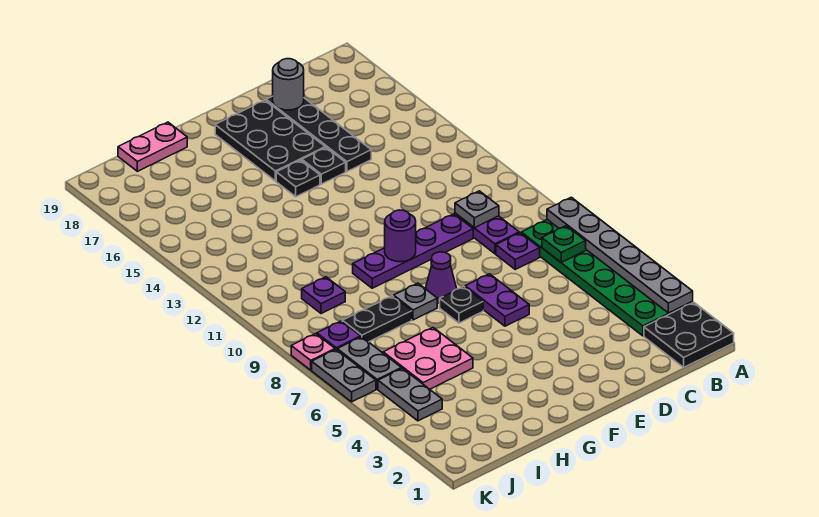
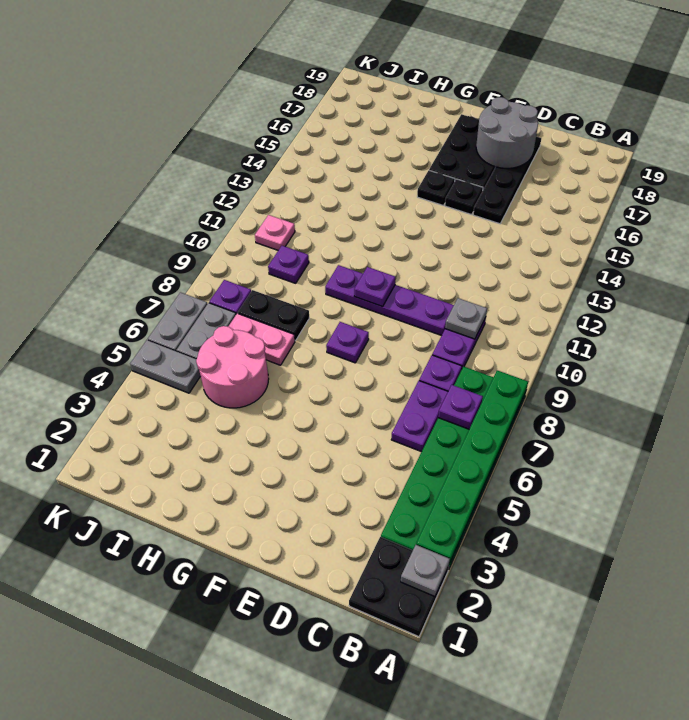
grey 1x6 plate [547,197,693,313] -> green 1x6 plate [416,370,528,563]
green 1x1 plate [542,226,586,262] -> purple 1x1 plate [438,385,483,429]
grey 1x1 round brick [273,59,304,110] -> grey 2x2 round brick [476,97,538,168]
purple 1x2 plate [465,274,529,326] -> purple 1x2 plate moved to [391,381,448,452]
black 1x1 plate [440,286,483,323] -> none
purple 1x1 cone [426,252,457,303] -> purple 1x1 plate [326,322,369,363]
purple 1x1 round brick [385,210,416,262] -> purple 1x1 plate [354,267,395,307]
grey 1x1 plate [394,283,437,320] -> grey 1x1 plate moved to [401,545,450,596]
pink 2x2 plate [383,328,473,389] -> pink 2x2 round brick [196,326,269,408]
pink 1x2 plate [118,122,187,171] -> pink 1x2 plate moved to [228,313,295,365]
grey 1x2 plate [378,368,442,421] -> grey 1x2 plate turned to [130,340,200,393]
pink 1x1 plate [291,334,335,370] -> pink 1x1 plate moved to [255,215,295,250]

